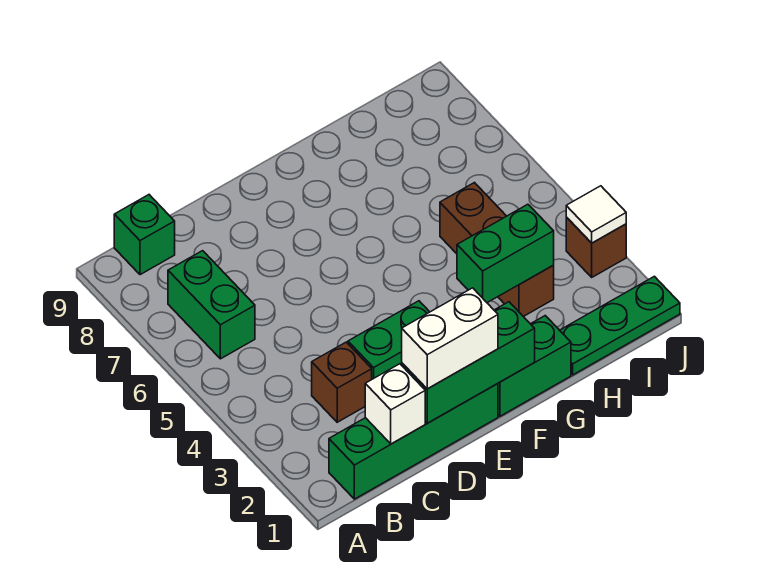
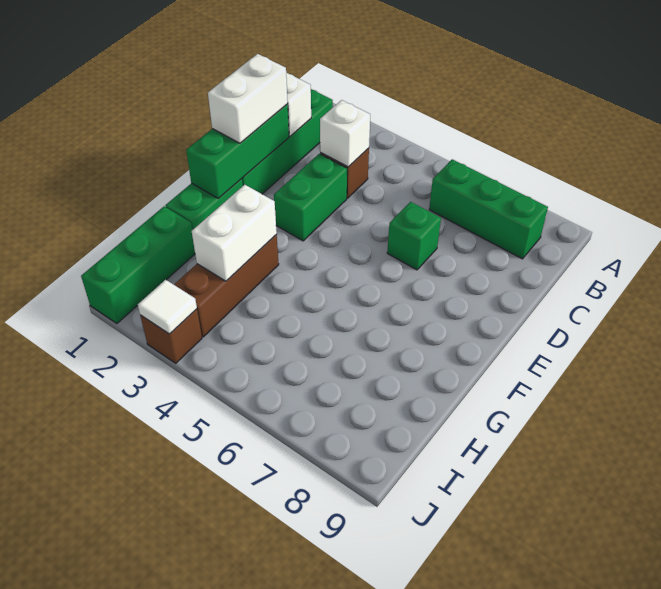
green 1x2 brick [168,251,255,359] -> green 1x3 brick [429,159,548,259]
green 1x1 brick [114,195,175,275] -> green 1x1 brick moved to [387,202,441,270]
none -> white 1x1 brick [320,100,370,167]
green 1x2 brick [457,204,554,303] -> white 1x2 brick [192,185,277,281]
green 1x3 plate [560,276,680,375] -> green 1x3 brick [81,206,195,324]
brown 1x3 brick [440,183,554,317] -> brown 1x3 brick turned to [174,235,279,337]

